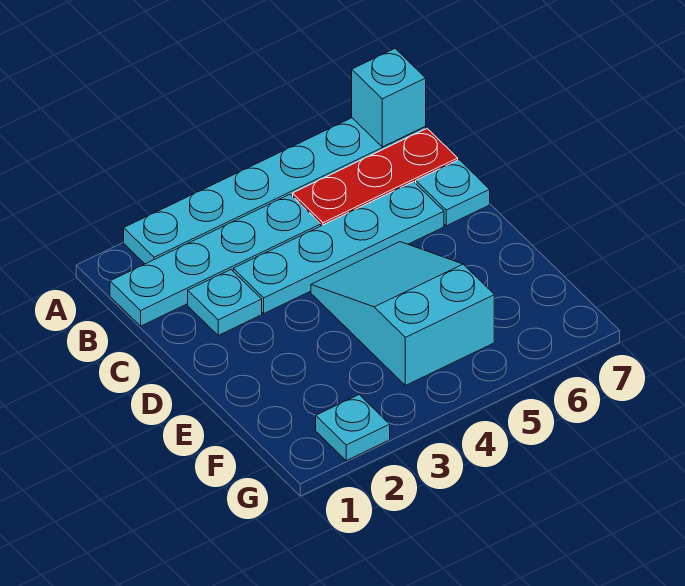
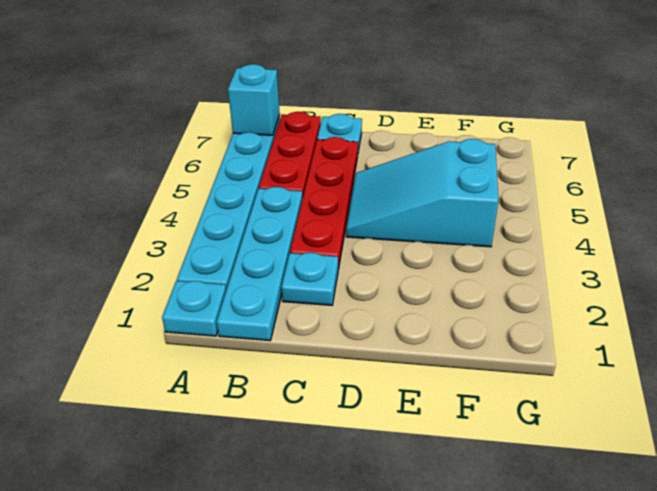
cyan 1x4 plate [233,182,444,313] -> red 1x4 plate [290,137,358,269]
cyan 1x1 plate [316,395,390,461] -> cyan 1x1 plate moved to [162,281,226,336]

